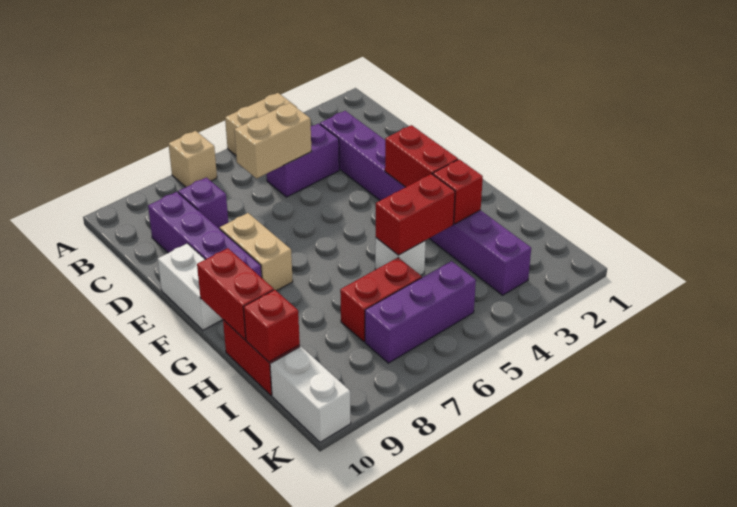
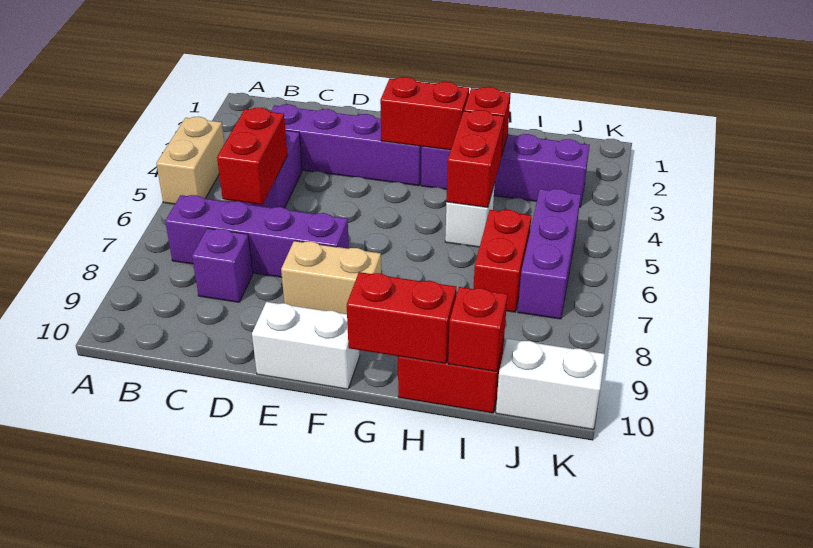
tan 1x1 brick [169,131,217,187] -> none
tan 1x2 brick [234,103,311,178] -> red 1x2 brick [217,108,287,205]
purple 1x4 brick [148,192,262,278] -> purple 1x4 brick moved to [165,195,349,277]

